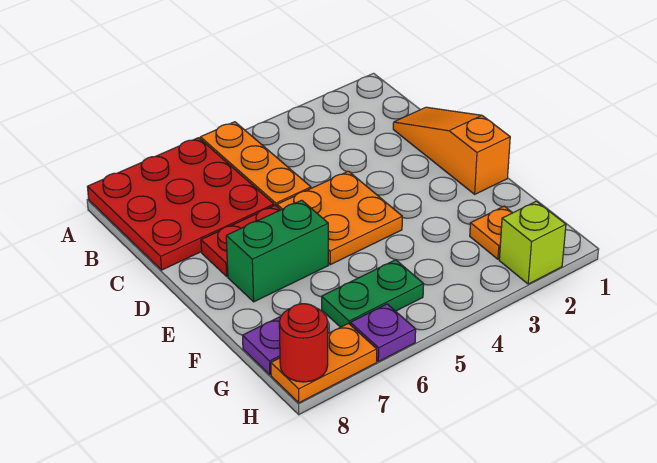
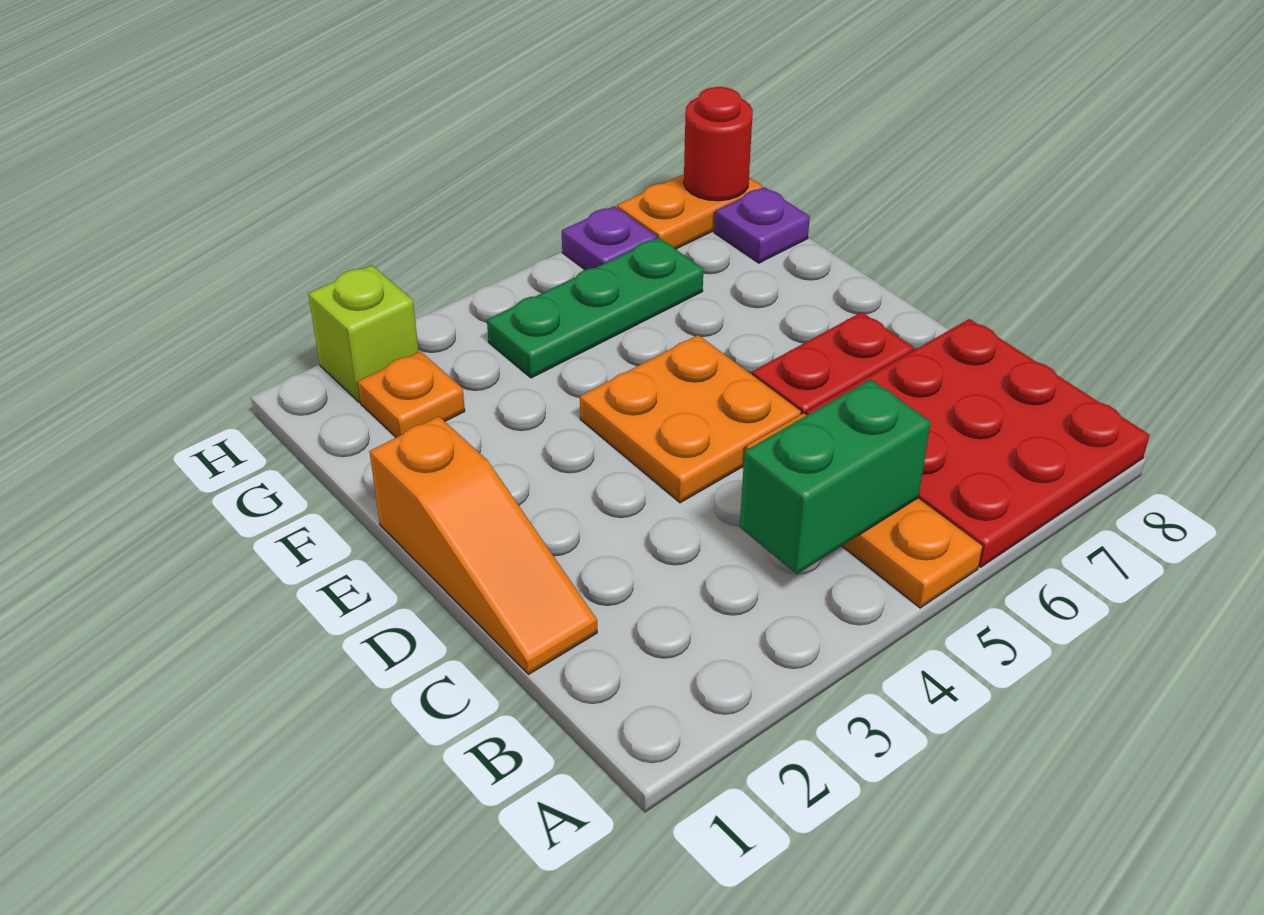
green 1x2 brick [226,200,328,302] -> green 1x2 brick moved to [740,379,931,574]
green 1x2 plate [322,260,424,327] -> green 1x3 plate [487,238,703,378]

